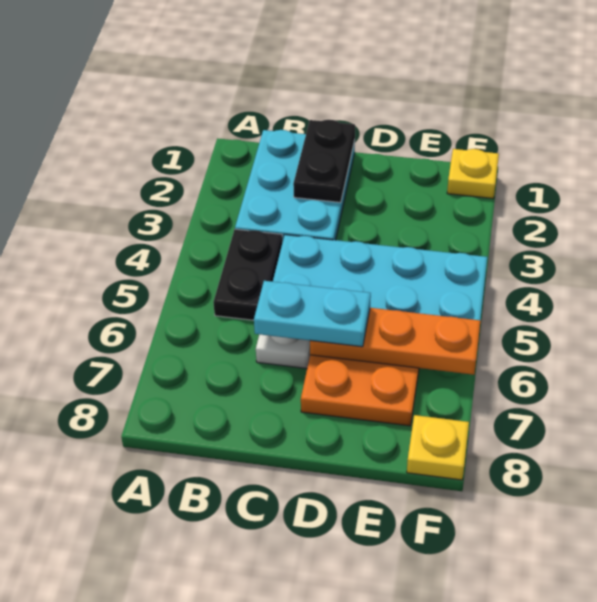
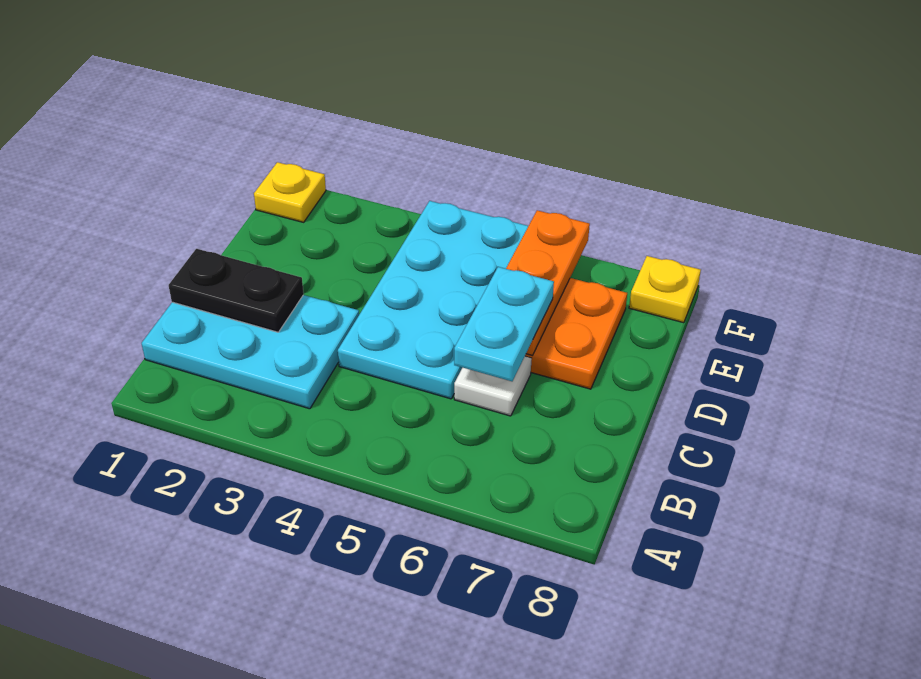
black 1x2 plate [213,229,282,320] -> none

